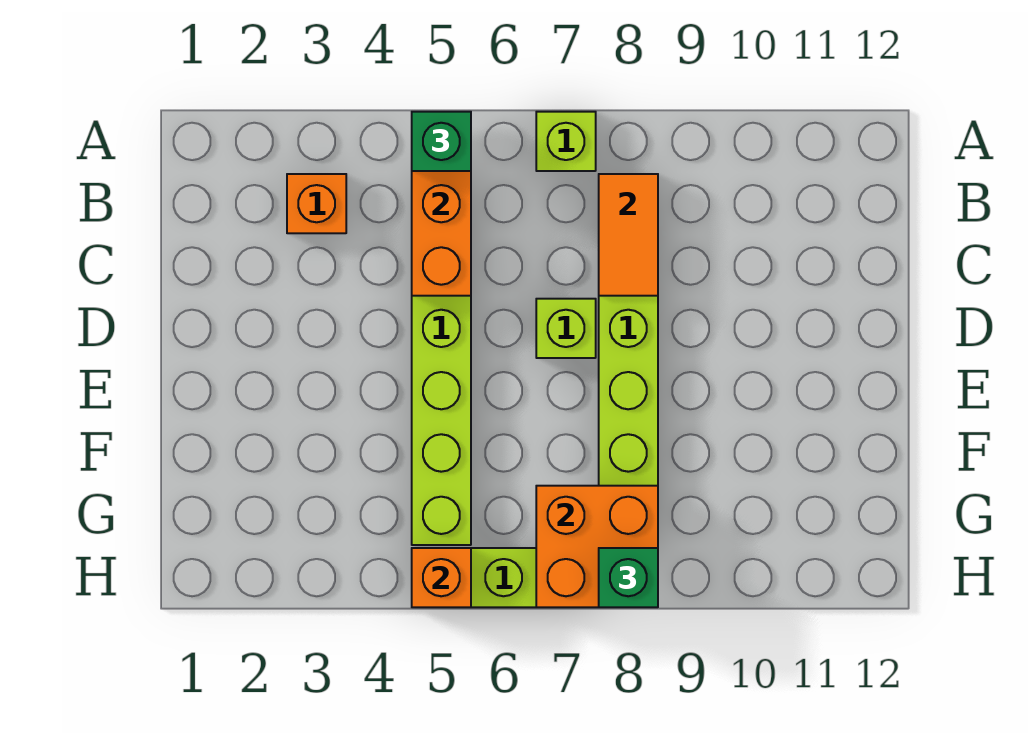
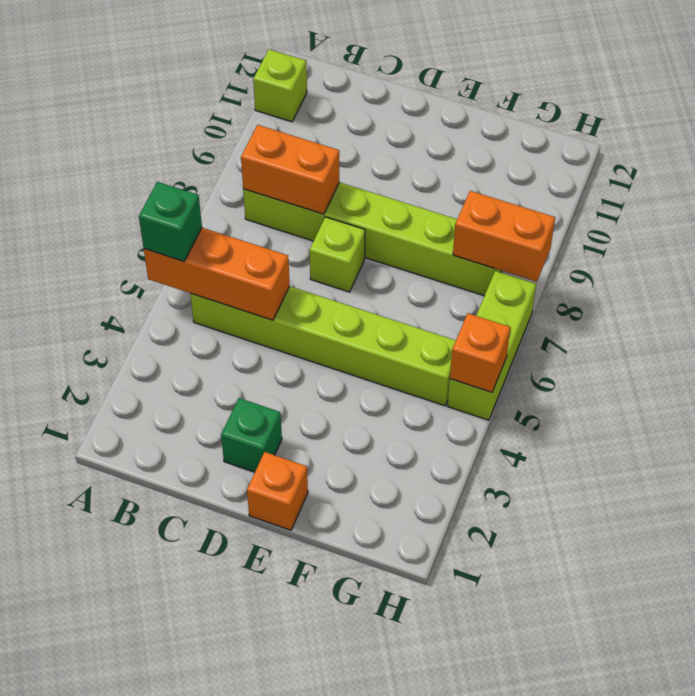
lime 1x1 brick [536,112,596,171] -> lime 1x1 brick moved to [253,49,307,122]
orange 1x1 brick [287,174,346,233] -> orange 1x1 brick moved to [247,452,308,530]
orange 1x2 tile [599,174,658,296] -> orange 1x2 brick [241,125,339,214]
orange 2x2 brick [536,486,658,607] -> orange 1x2 brick [453,191,555,282]
green 1x1 brick [599,548,658,607] -> green 1x1 brick moved to [221,398,282,472]

